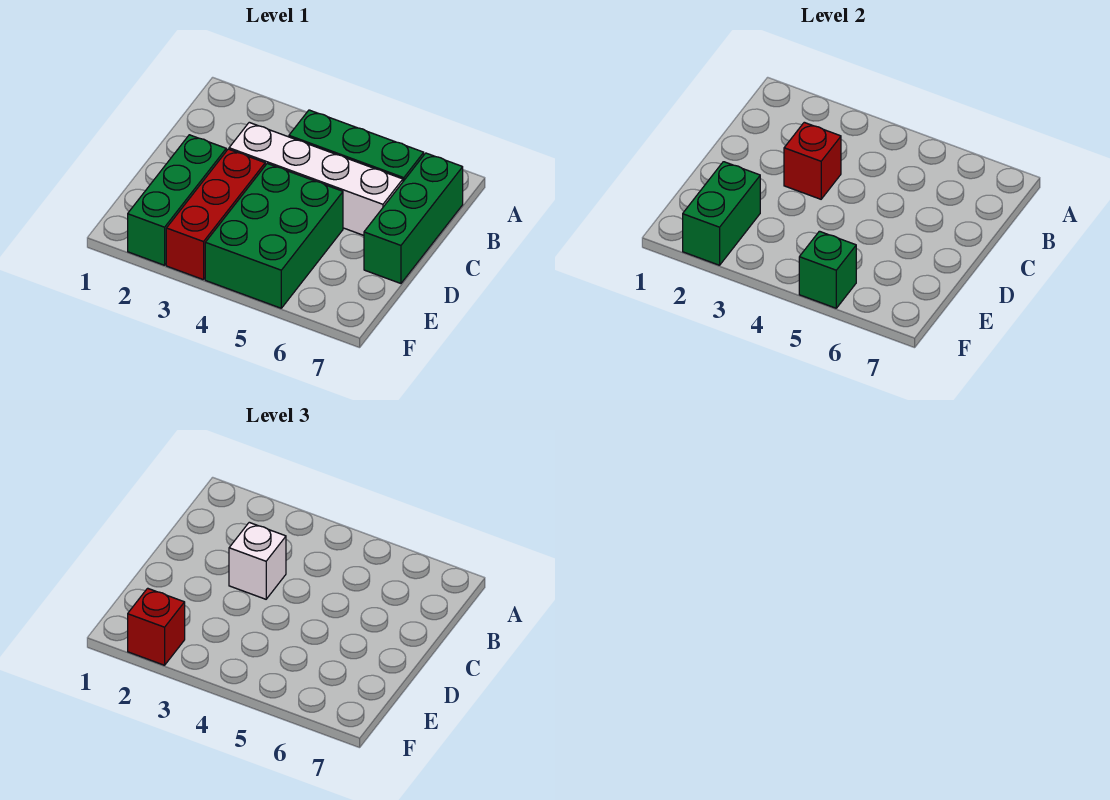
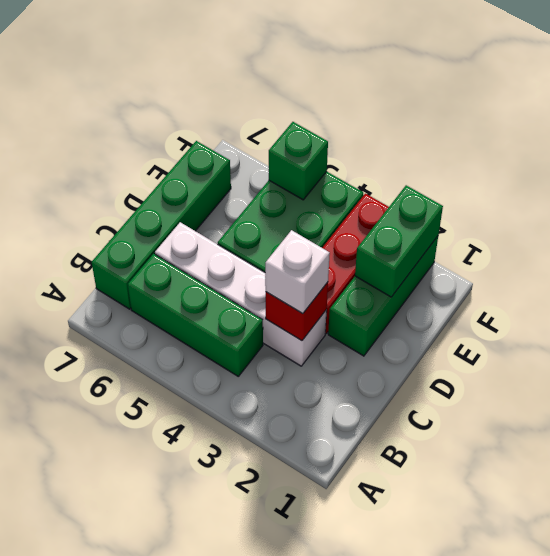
green 1x3 brick [364,153,463,283] -> green 1x4 brick [92,141,231,309]
red 1x1 brick [128,588,185,665] -> none

